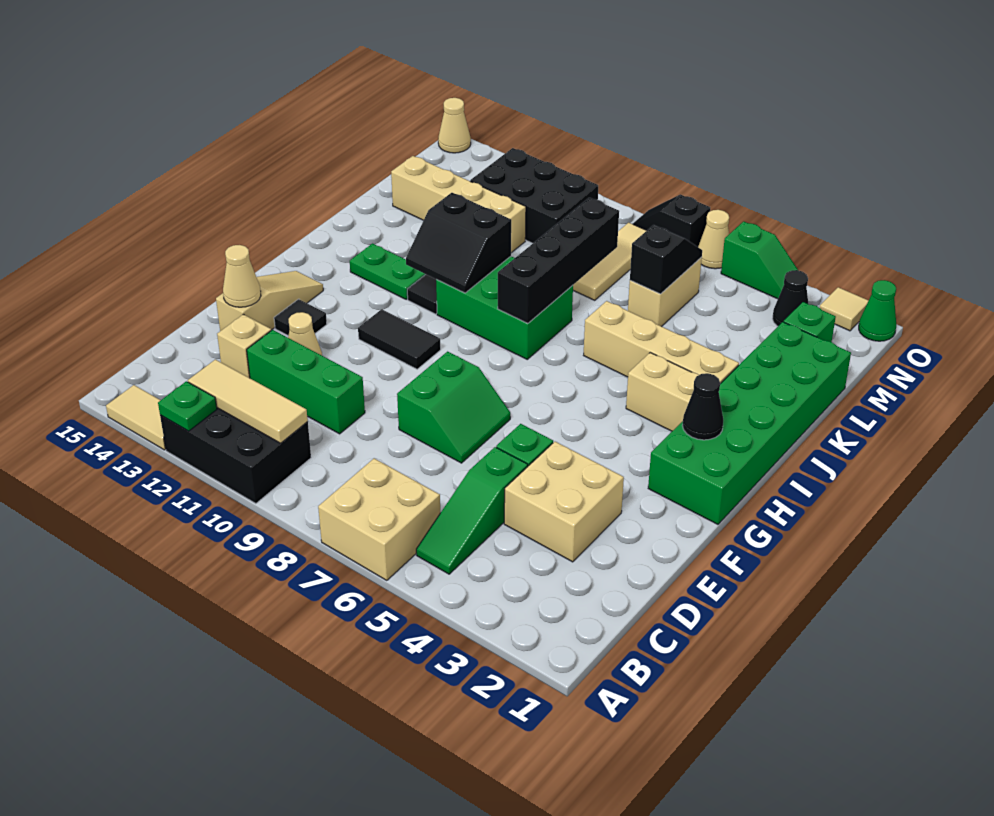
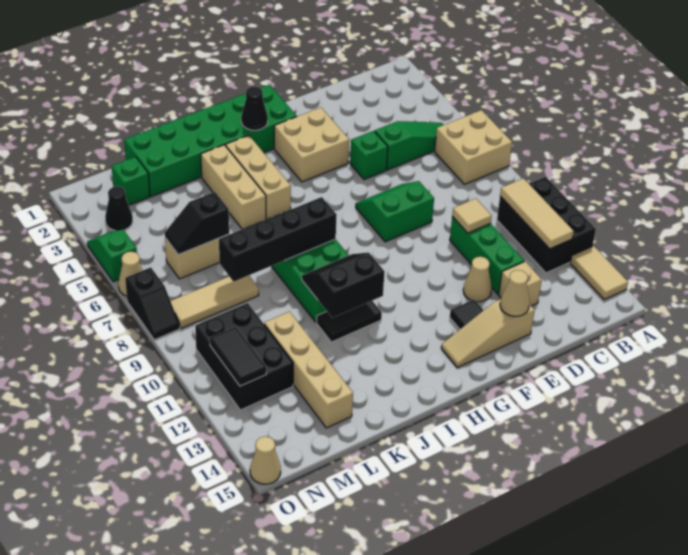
green 1x1 plate [158,381,217,431] -> none
tan 2x2 brick [504,442,624,562] -> tan 2x2 brick moved to [274,108,349,182]
black 1x2 tile [358,309,441,369] -> black 1x2 tile moved to [210,326,266,386]
tan 1x2 brick [626,353,698,431] -> tan 1x3 brick [226,135,291,219]
black 2x2 slope [406,193,511,293] -> black 2x2 slope turned to [302,253,385,318]
green 1x2 plate [350,244,426,299] -> none
tan 1x4 brick [584,301,739,384] -> tan 1x3 brick [201,145,266,229]
green 1x1 cone [859,280,896,341] -> none
tan 1x1 tile [820,287,869,331] -> tan 1x1 tile moved to [452,198,492,233]

